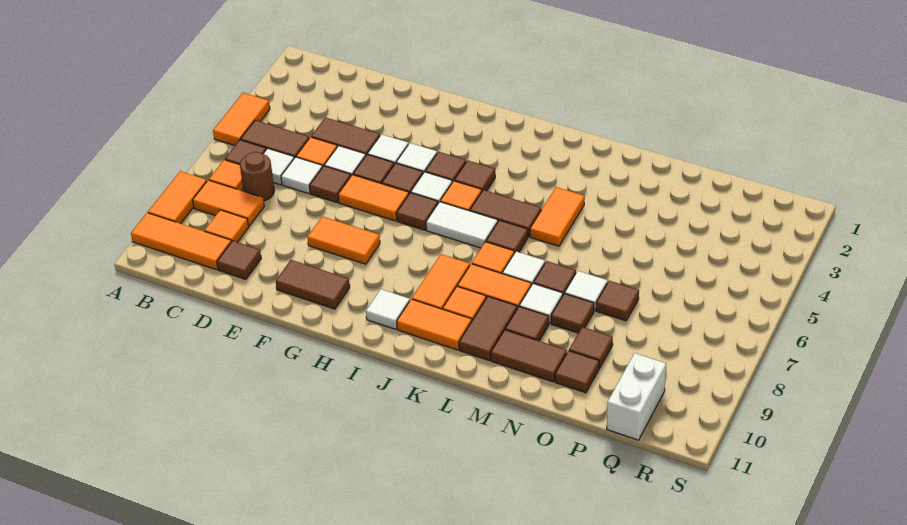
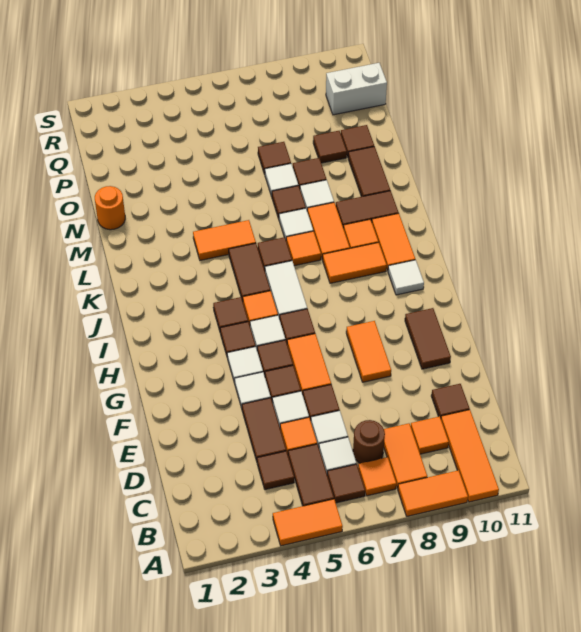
brown 1x1 tile [505,306,549,341] -> brown 1x1 tile moved to [257,451,294,490]
none -> orange 1x1 round brick [95,186,125,230]

